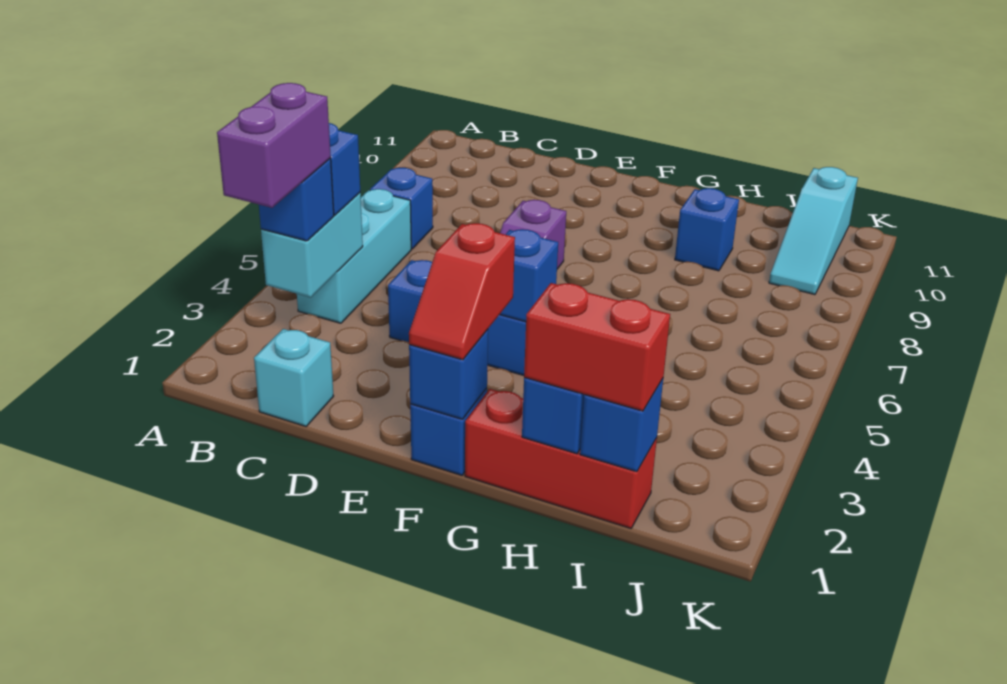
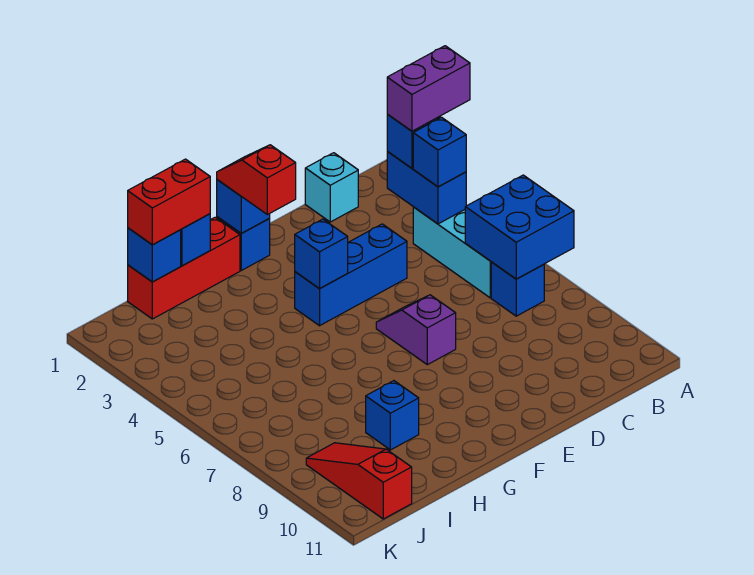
none -> blue 2x2 brick [465,175,574,279]
purple 1x2 brick [217,83,331,208] -> purple 1x2 brick turned to [387,46,470,131]
cyan 1x2 brick [261,193,363,298] -> blue 1x2 brick [387,152,466,224]
cyan 1x3 slope [769,167,858,295] -> red 1x3 slope [306,443,412,519]

